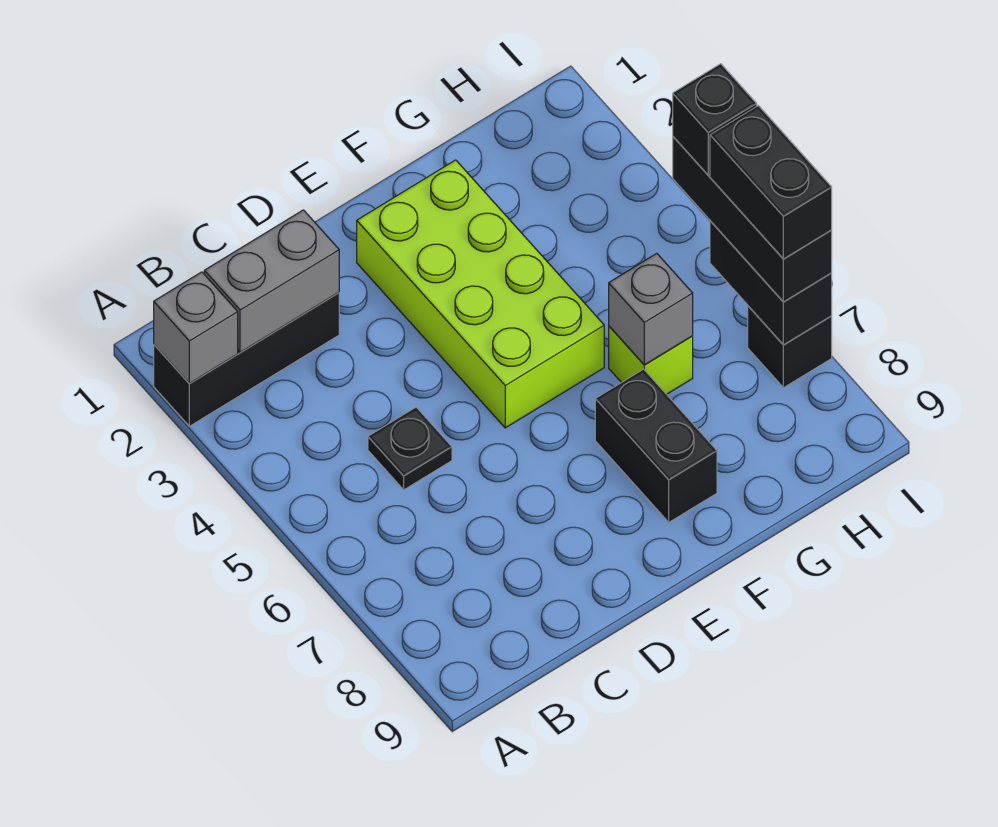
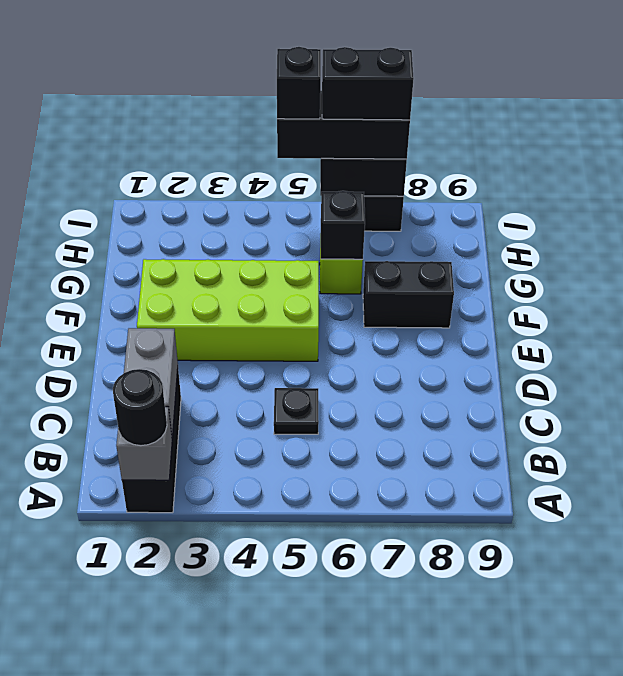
none -> black 1x1 round brick [113,369,167,446]
grey 1x1 brick [609,254,693,365] -> black 1x1 brick [321,191,365,259]

